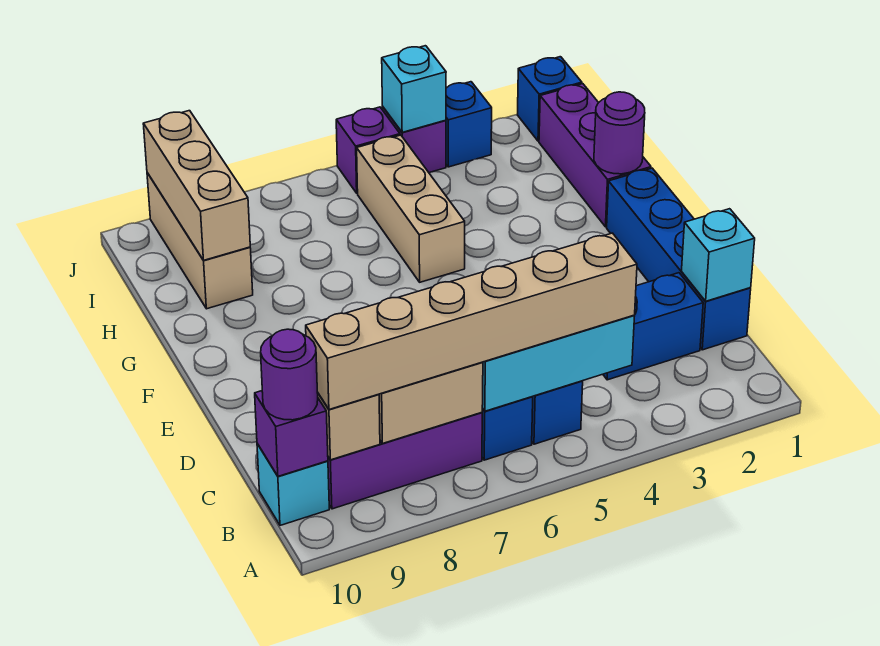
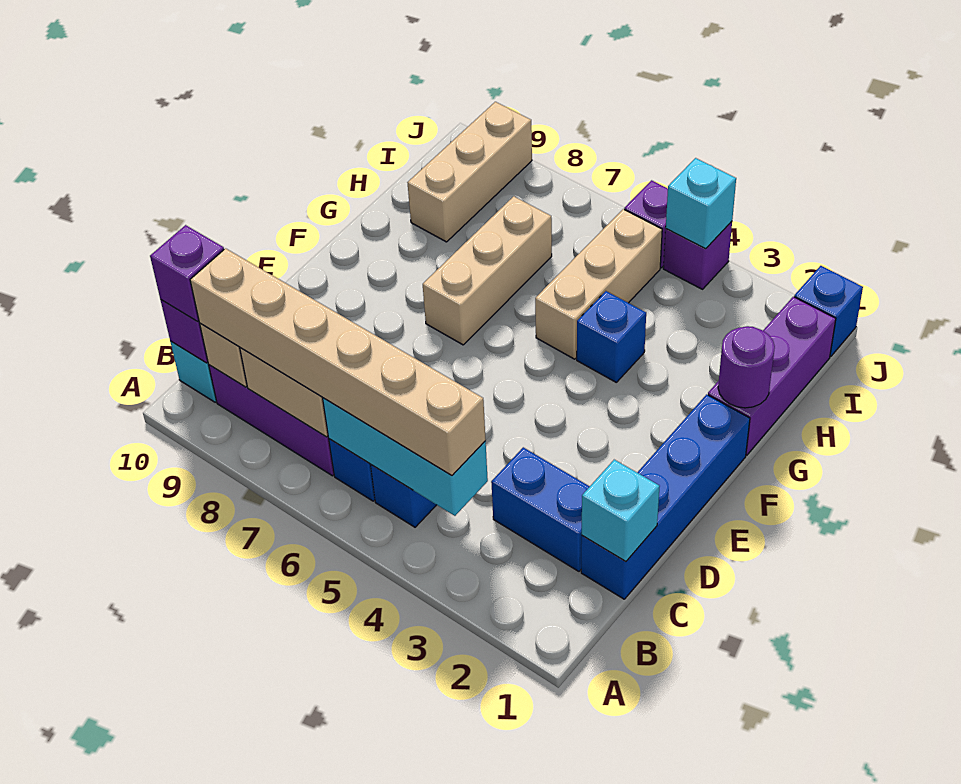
purple 1x1 round brick [261,329,318,420] -> purple 1x1 brick [150,225,224,321]
tan 1x3 brick [143,111,250,260] -> tan 1x3 brick moved to [423,196,552,345]
blue 1x1 brick [446,82,492,167] -> blue 1x1 brick moved to [577,291,646,382]

